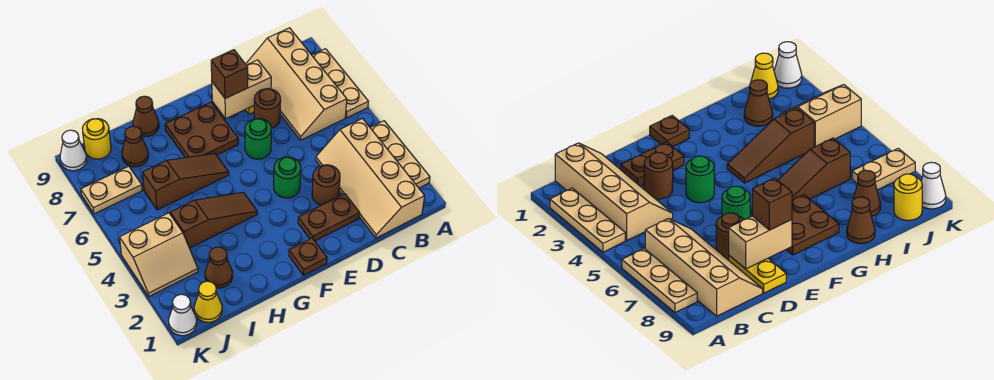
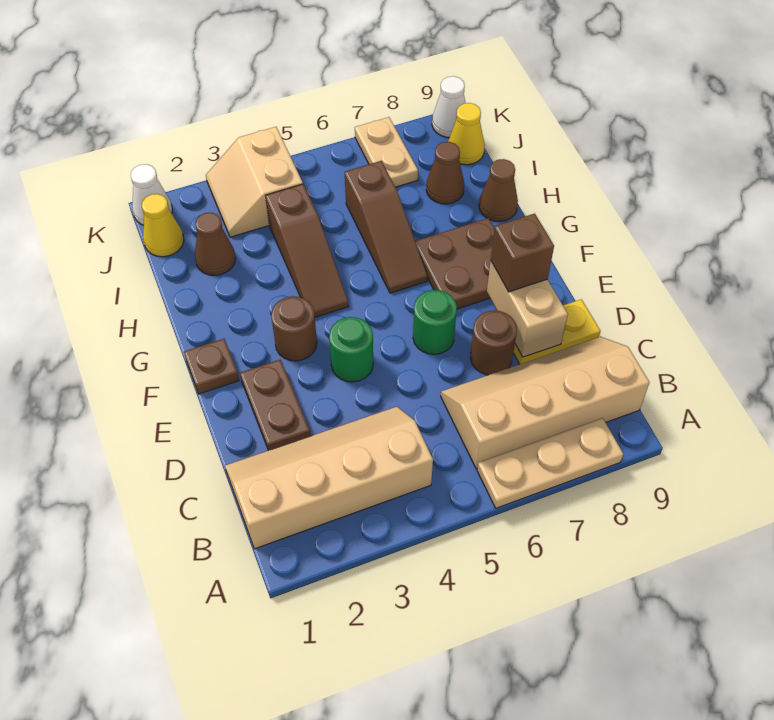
tan 1x3 plate [370,121,430,188] -> none
brown 1x1 round brick [312,165,340,205] -> brown 1x1 round brick moved to [271,296,317,361]
yellow 1x1 round brick [82,119,111,159] -> yellow 1x1 cone [448,103,485,165]

